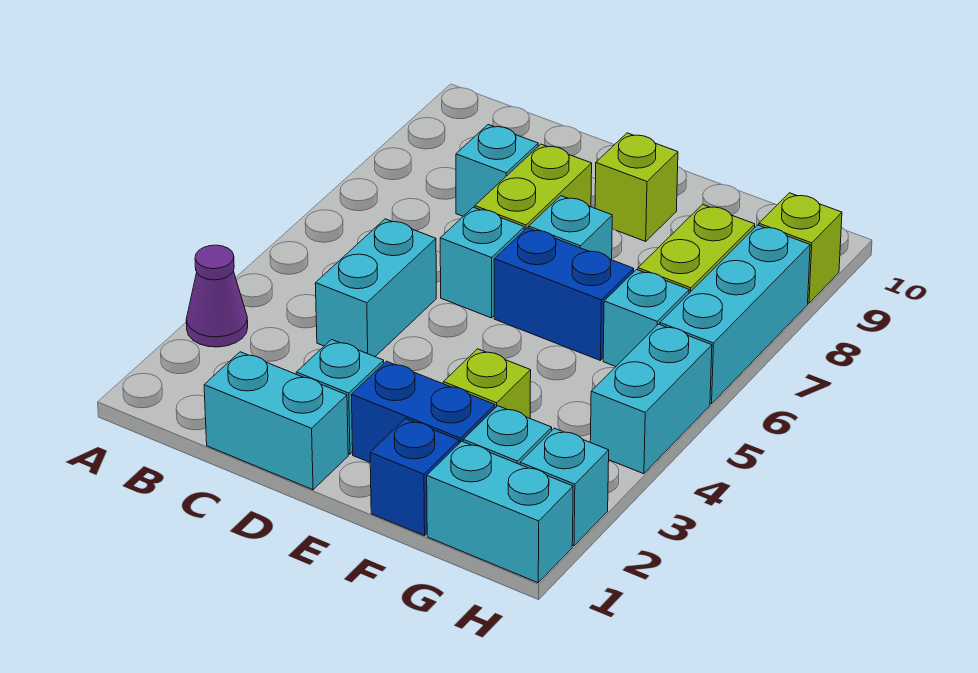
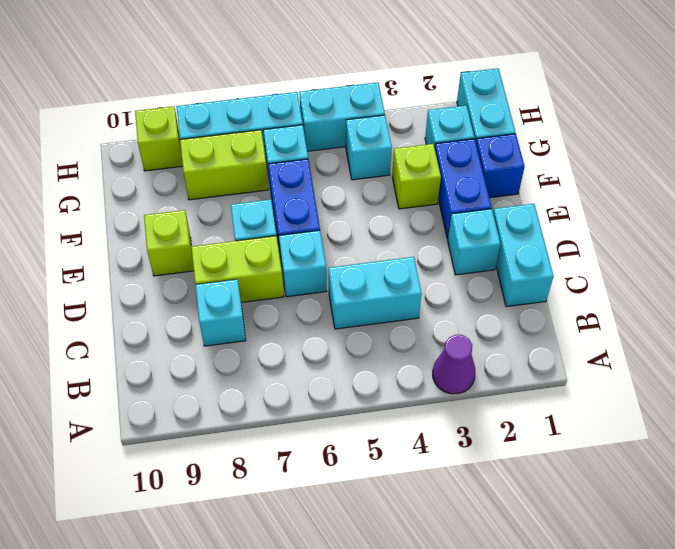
cyan 1x1 brick [520,428,609,546] -> cyan 1x1 brick moved to [346,115,392,180]

